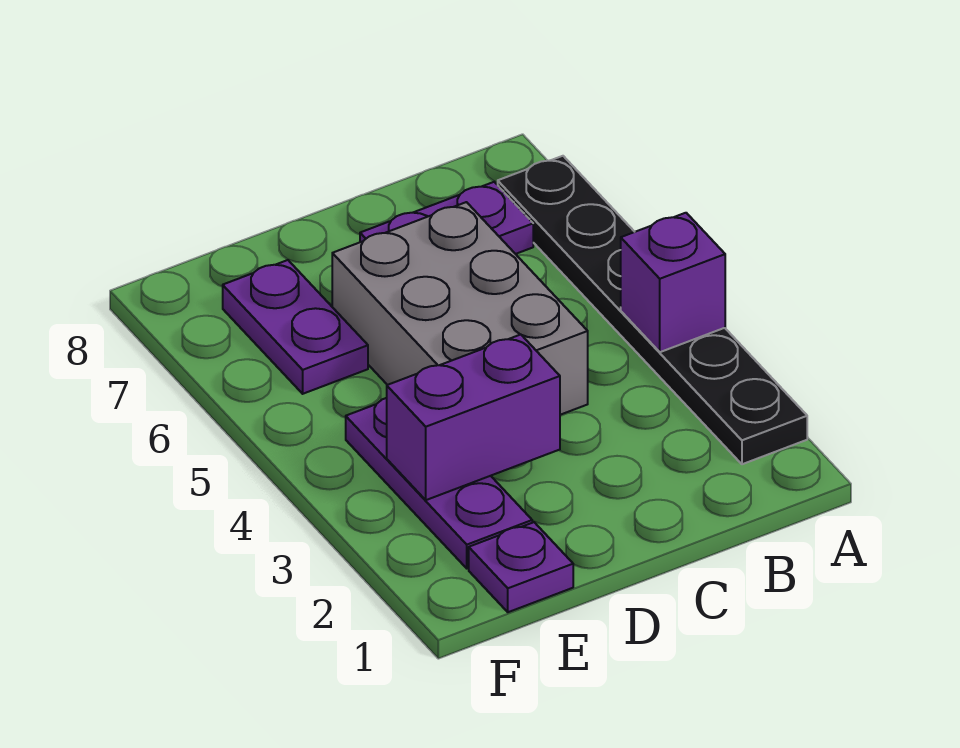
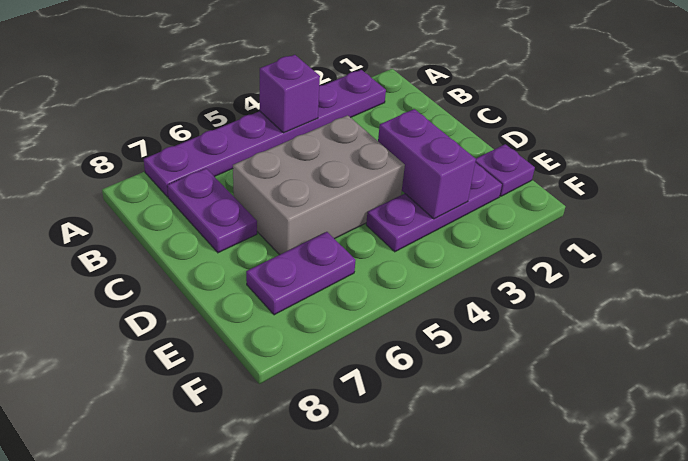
black 1x6 plate [498,156,807,464] -> purple 1x6 plate [144,70,386,197]

